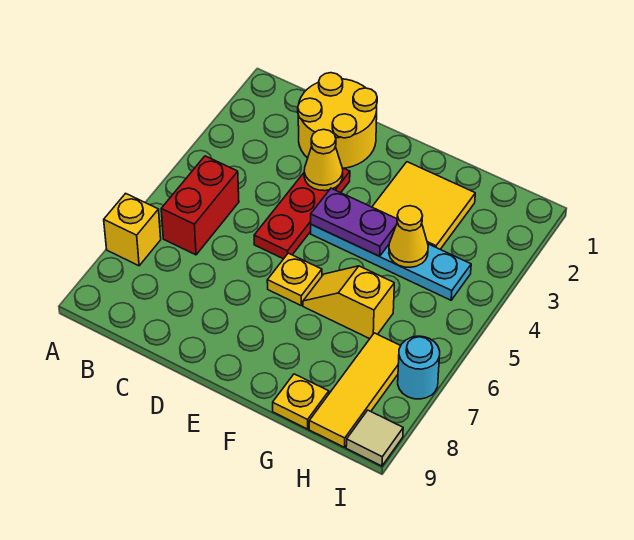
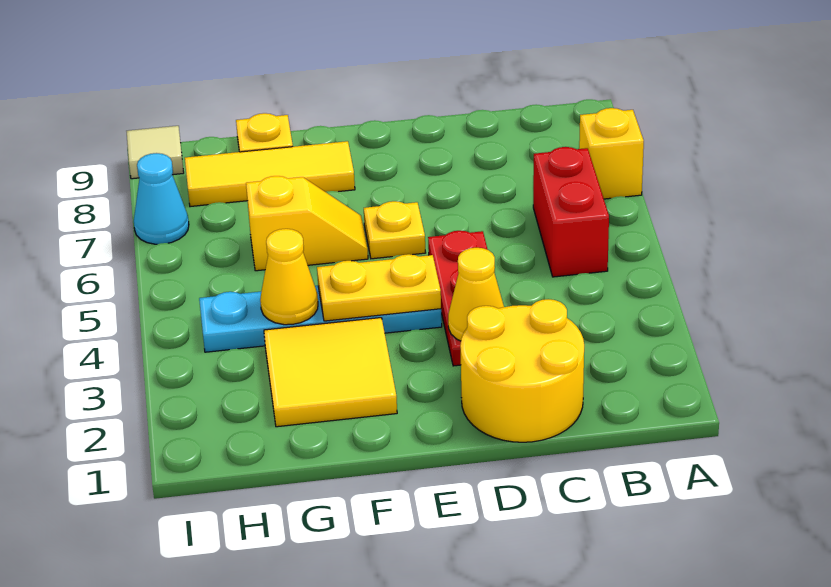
purple 1x2 plate [311,188,397,256] -> yellow 1x2 plate [317,254,441,321]
yellow 1x3 tile [309,333,400,447] -> yellow 1x3 tile turned to [185,141,355,207]
cyan 1x1 round brick [398,336,440,399] -> cyan 1x1 cone [134,153,189,244]

